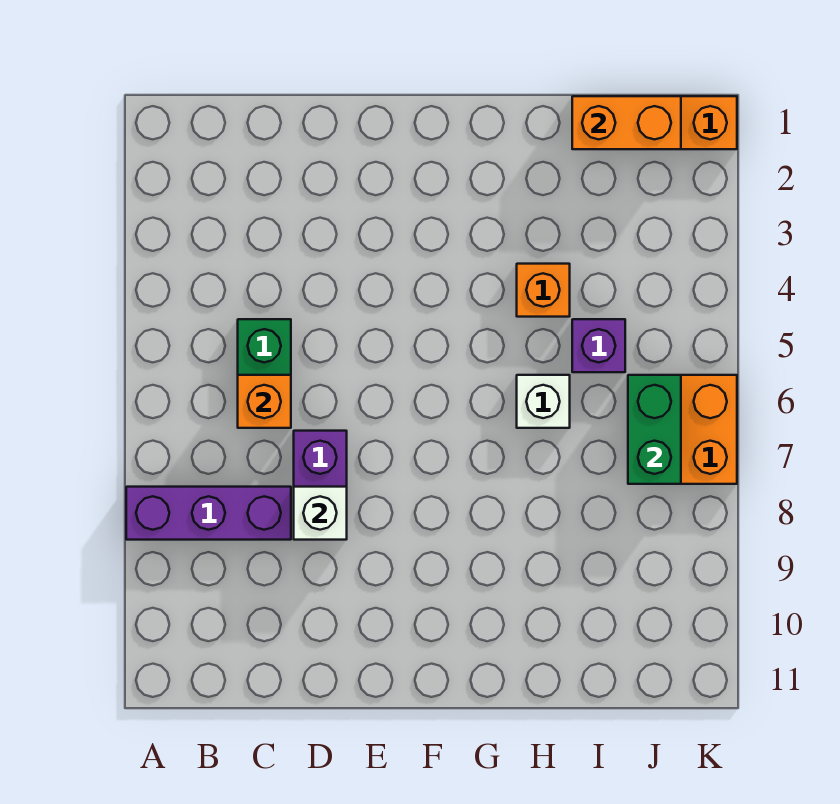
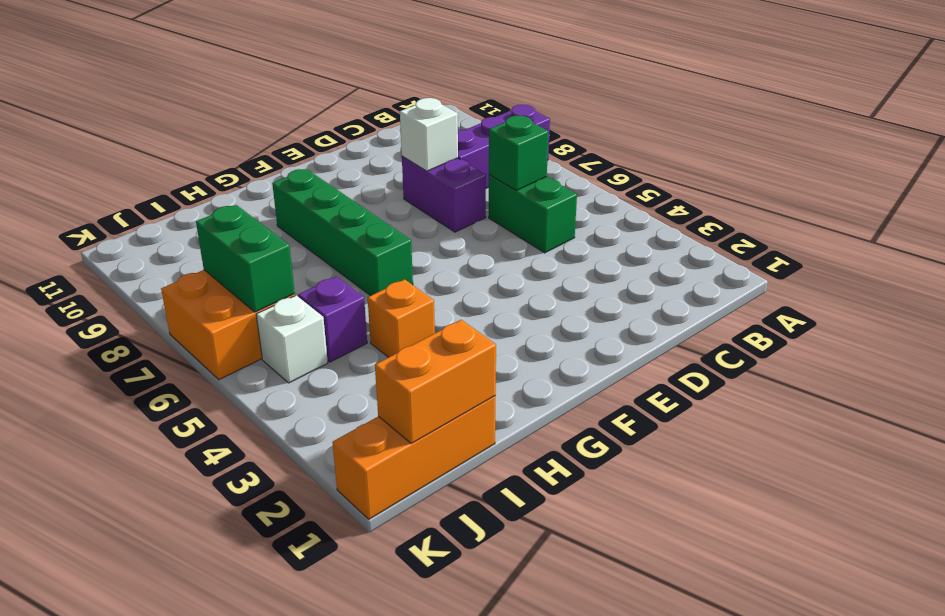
orange 1x1 brick [238,375,291,428] -> green 1x1 brick [489,116,548,190]
none -> green 1x4 brick [272,169,413,296]
white 1x1 brick [517,375,570,428] -> white 1x1 brick moved to [256,295,328,383]

